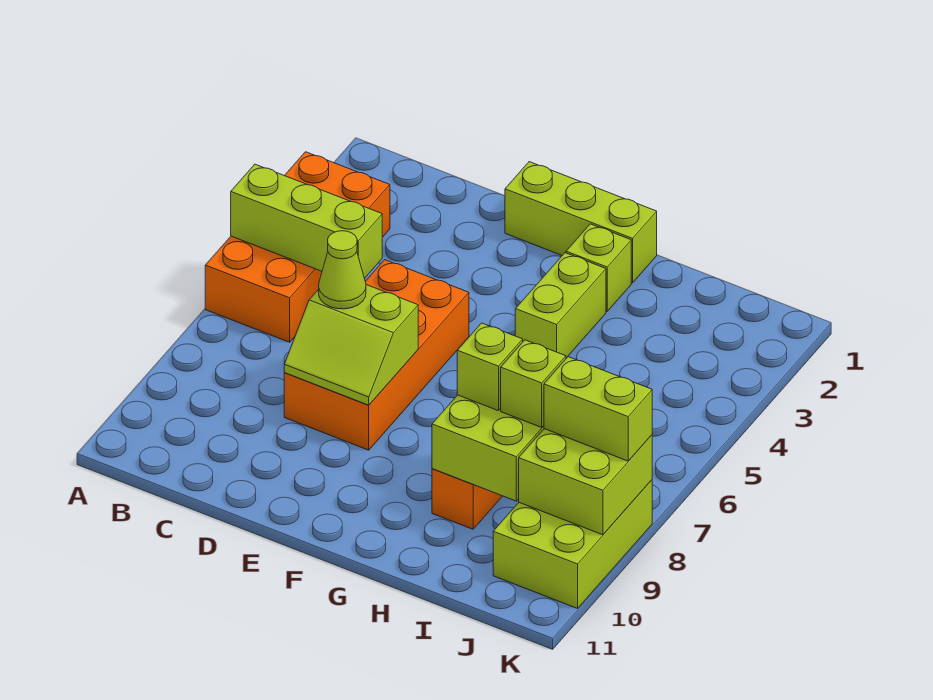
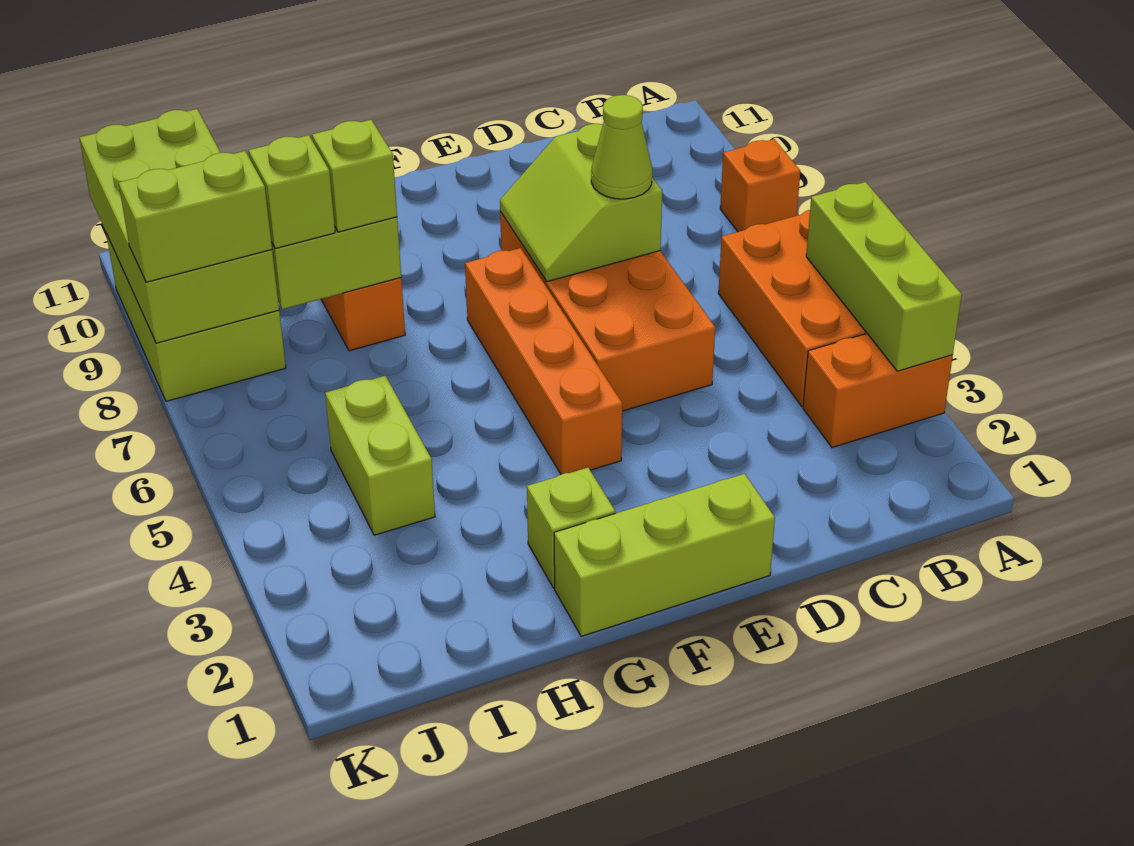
lime 1x3 brick [231,164,382,278] -> lime 1x3 brick turned to [806,182,962,371]
none -> orange 1x1 brick [720,139,800,232]
lime 2x2 slope [284,285,418,405] -> lime 2x2 slope turned to [500,124,662,282]
none -> orange 1x4 brick [465,248,622,474]
lime 1x2 brick [515,253,606,358] -> lime 1x2 brick moved to [325,376,435,535]
lime 2x2 brick [519,429,652,535] -> lime 2x4 brick [79,109,279,343]

